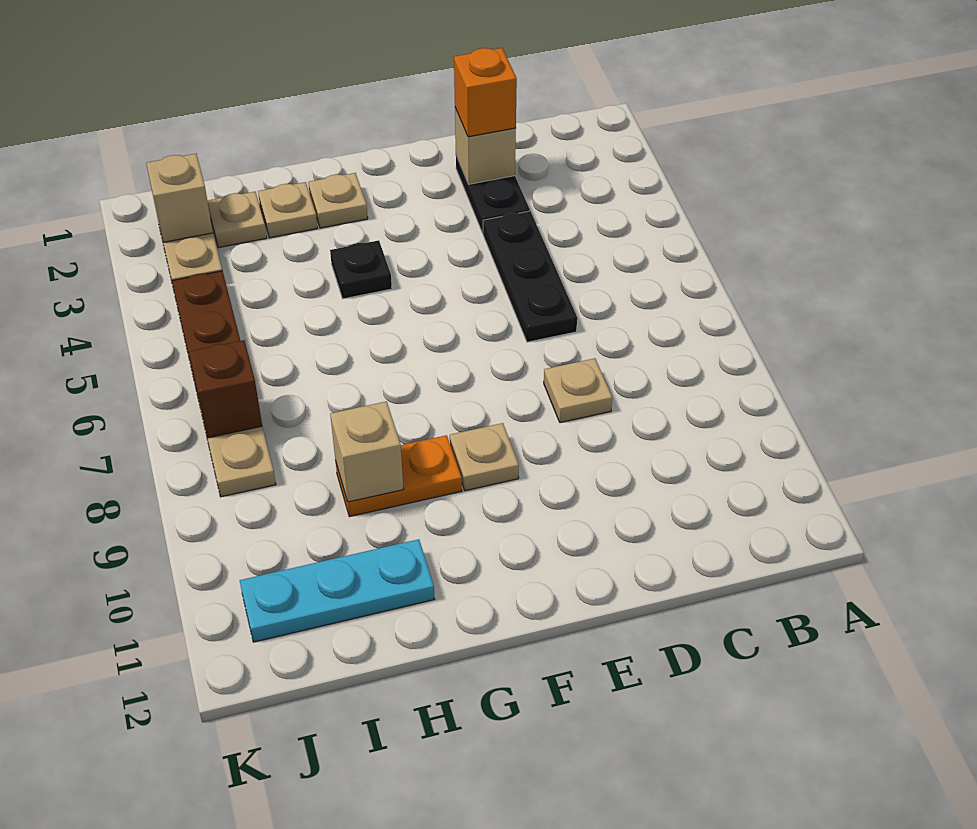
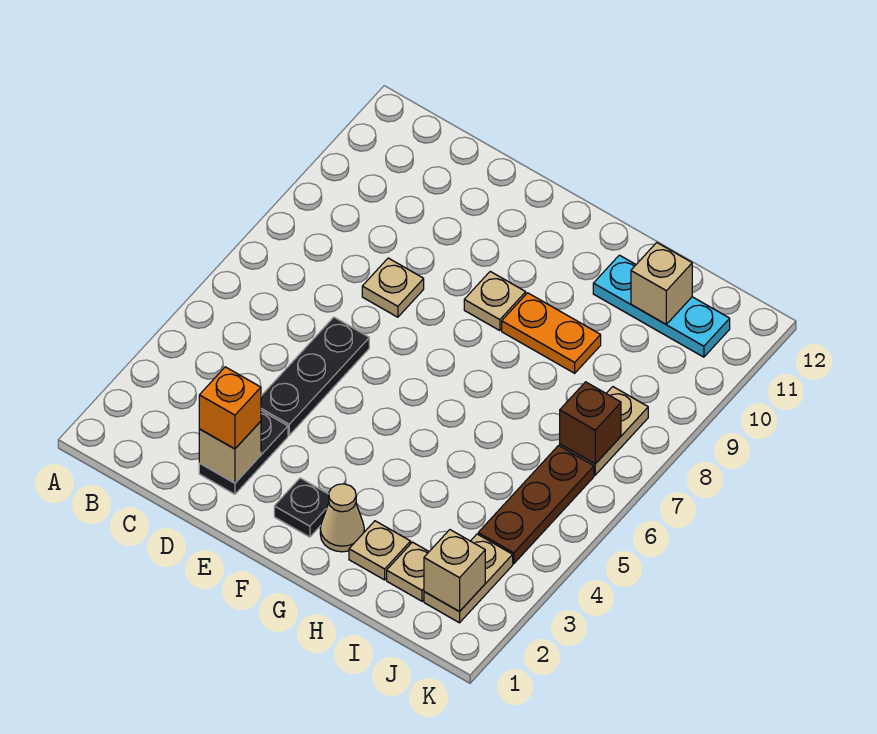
tan 1x1 plate [308,173,368,228] -> tan 1x1 cone [320,484,364,552]
black 1x1 plate [330,240,392,299] -> black 1x1 plate moved to [274,478,329,537]
tan 1x1 brick [330,401,403,502] -> tan 1x1 brick moved to [631,243,692,324]

